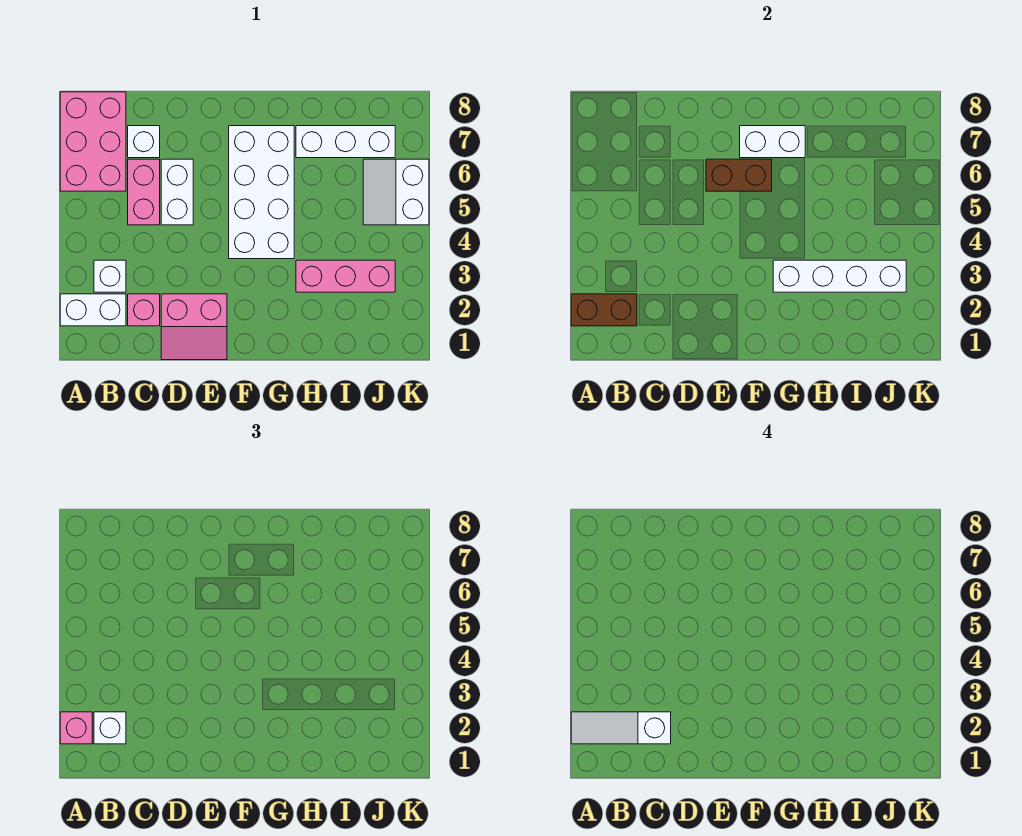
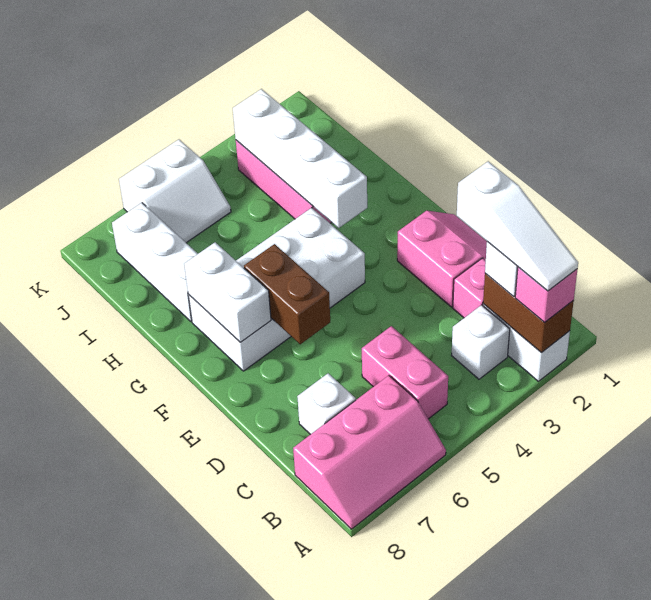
pink 2x3 brick [60,92,126,191] -> pink 2x3 slope [293,375,446,529]
pink 1x2 brick [128,159,160,225] -> pink 1x2 brick turned to [362,326,448,419]
white 1x2 brick [161,159,193,225] -> none

